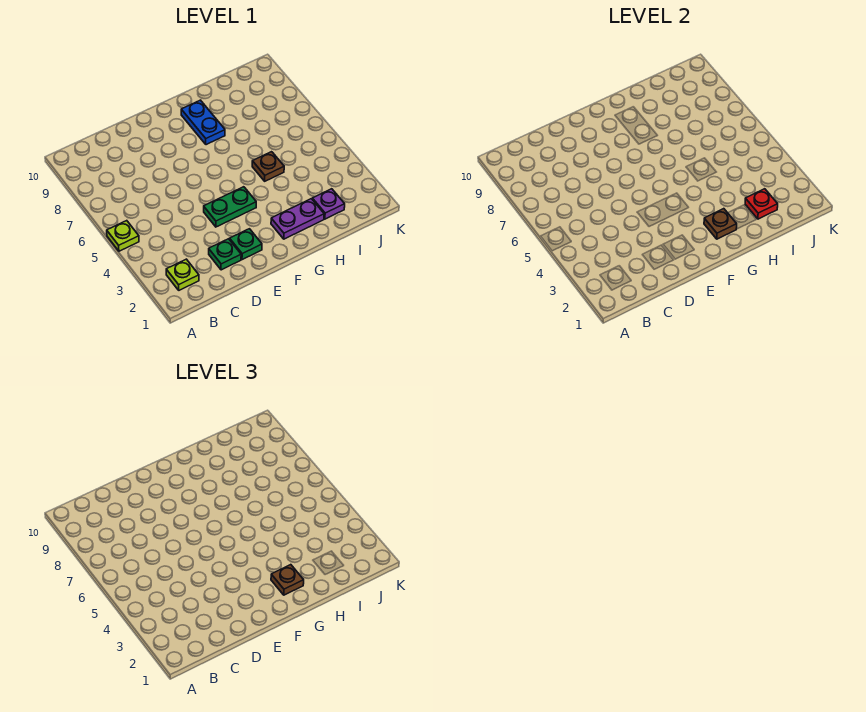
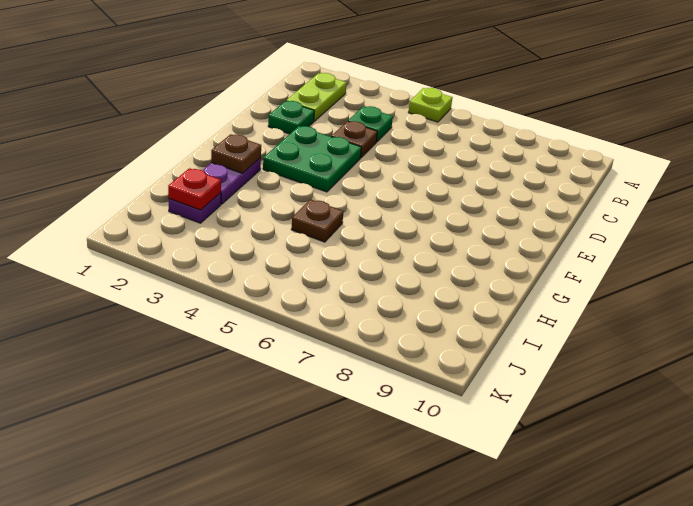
lime 1x1 plate [166,259,199,290] -> lime 1x2 plate [286,73,347,121]
green 1x1 plate [230,229,262,260] -> green 1x1 plate moved to [348,106,393,142]
green 1x2 plate [204,187,256,227] -> green 2x2 plate [263,126,361,192]
brown 1x1 plate [271,565,304,595] -> brown 1x1 plate moved to [331,121,377,158]
blue 1x2 plate [181,100,225,145] -> none

